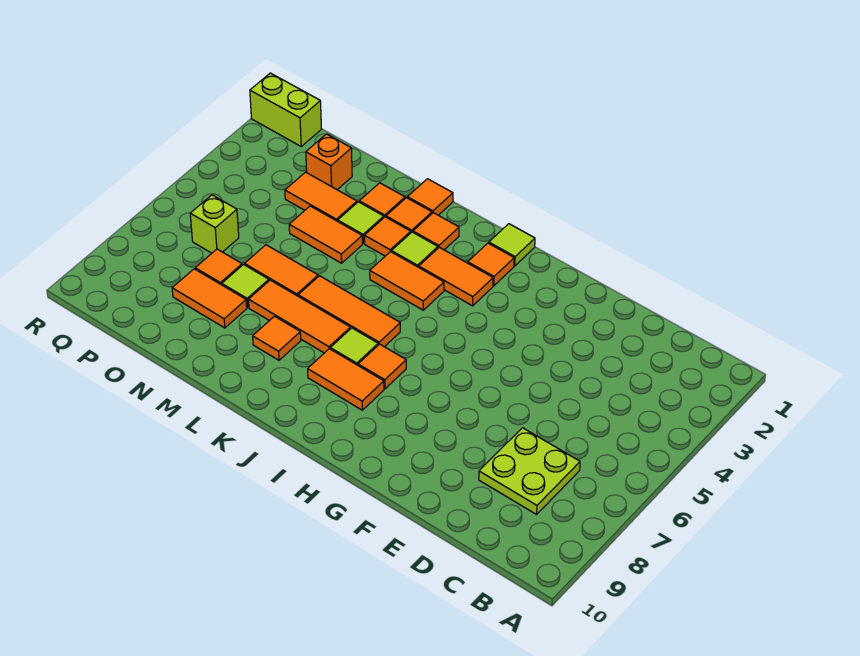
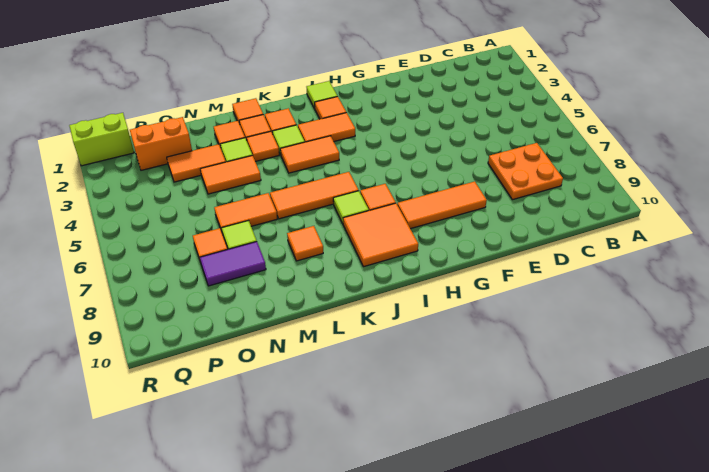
lime 2x2 plate [479,428,580,514] -> orange 2x2 plate [488,143,563,200]
orange 1x2 tile [308,349,384,410] -> orange 2x2 tile [343,203,418,267]
orange 1x3 tile [249,280,350,353] -> orange 1x3 tile moved to [397,181,487,229]
orange 1x2 tile [172,269,247,328] -> purple 1x2 tile [200,242,266,286]
orange 1x1 brick [306,134,352,190] -> orange 1x2 brick [130,117,192,170]
lime 1x1 brick [190,195,239,253] -> none

